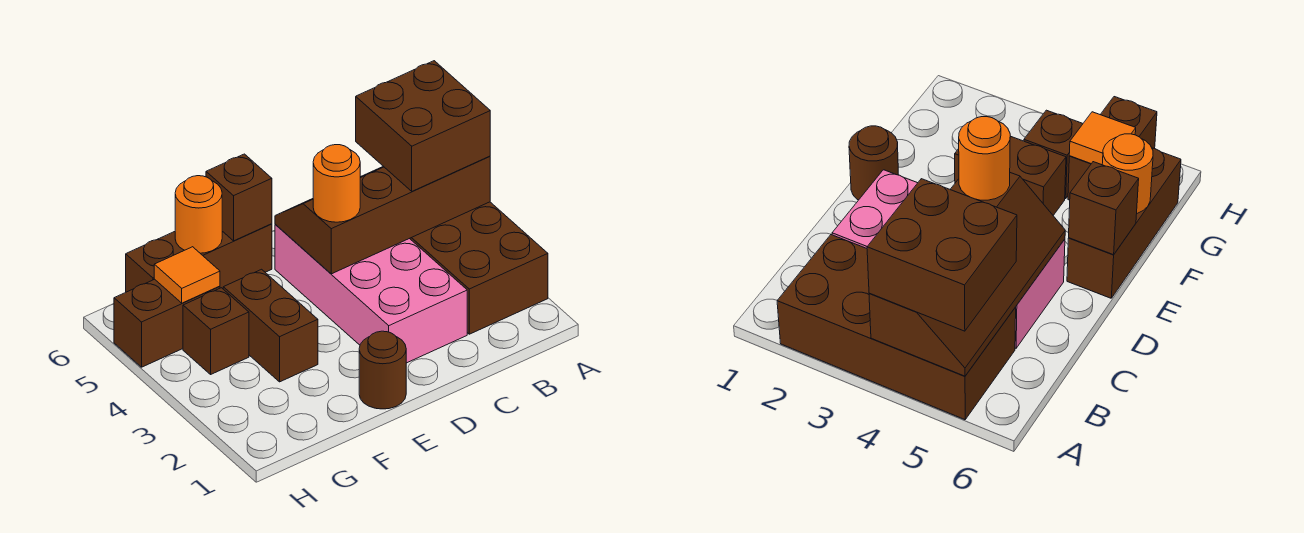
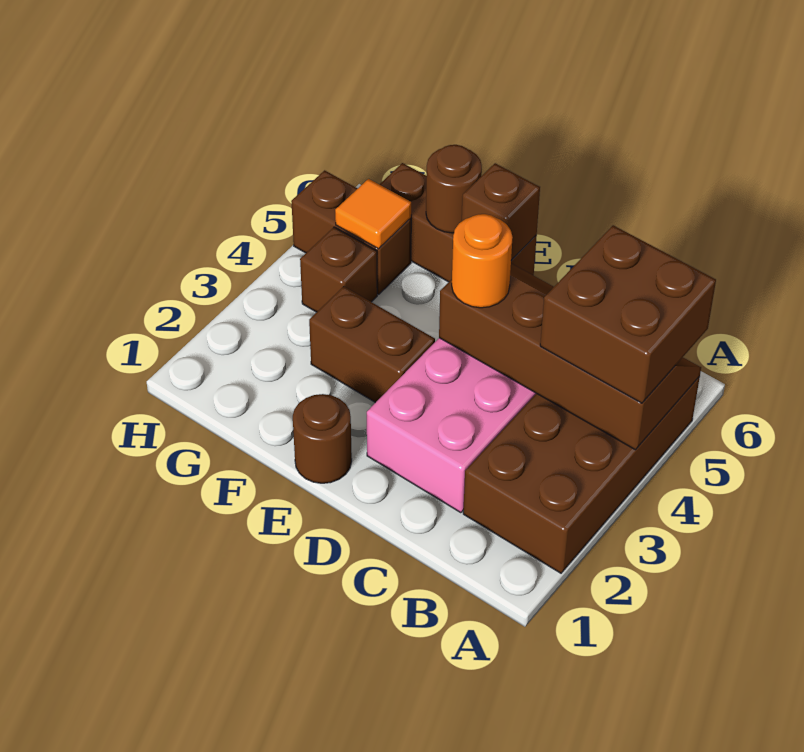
brown 1x2 brick [223,269,318,382] -> brown 1x2 brick turned to [309,287,435,403]
orange 1x1 round brick [175,176,222,253] -> brown 1x1 round brick [426,145,482,233]

